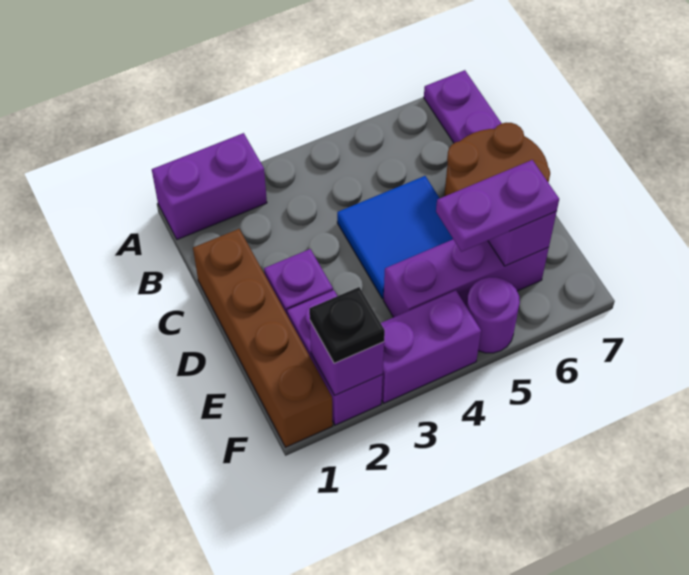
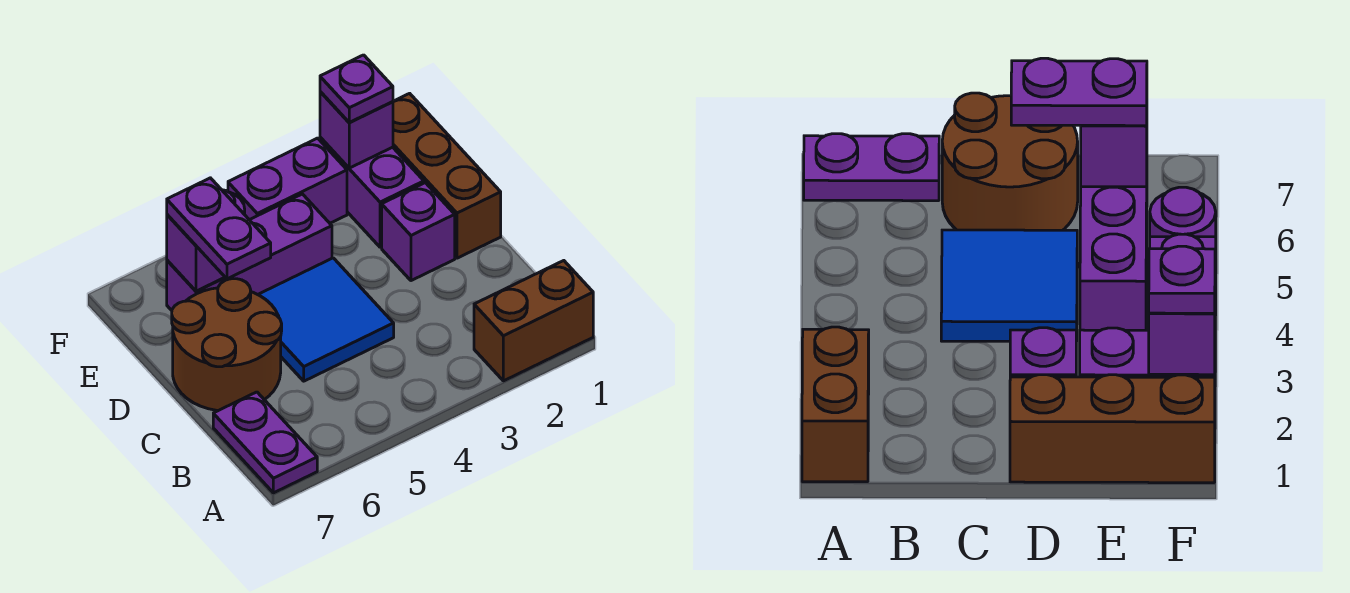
purple 1x2 brick [152,133,267,240] -> brown 1x2 brick [474,261,593,381]
brown 1x4 brick [193,229,333,447] -> brown 1x3 brick [393,93,501,258]
purple 1x2 plate [436,160,559,252] -> purple 1x2 plate turned to [167,178,271,279]
black 1x1 plate [309,287,385,363] -> purple 1x1 plate [320,55,393,122]

